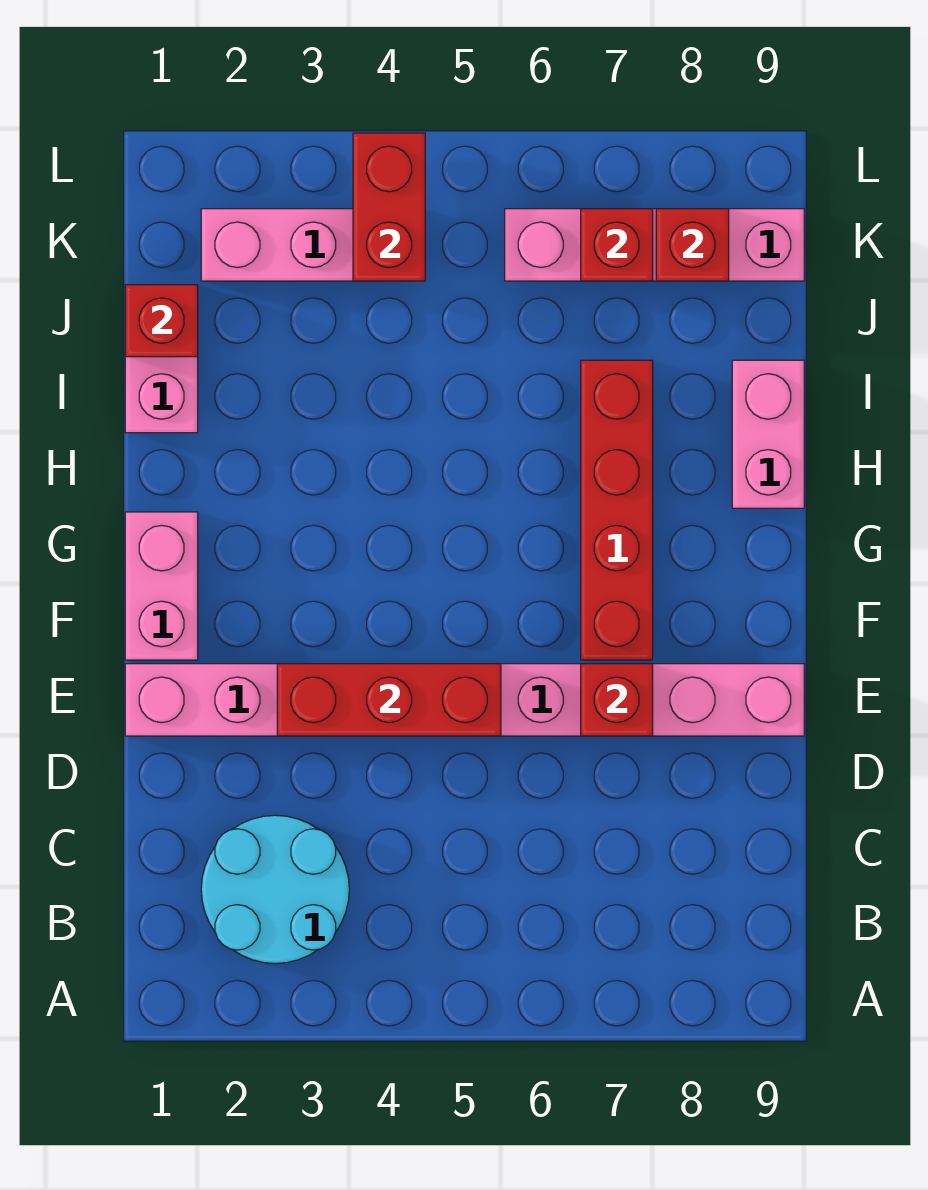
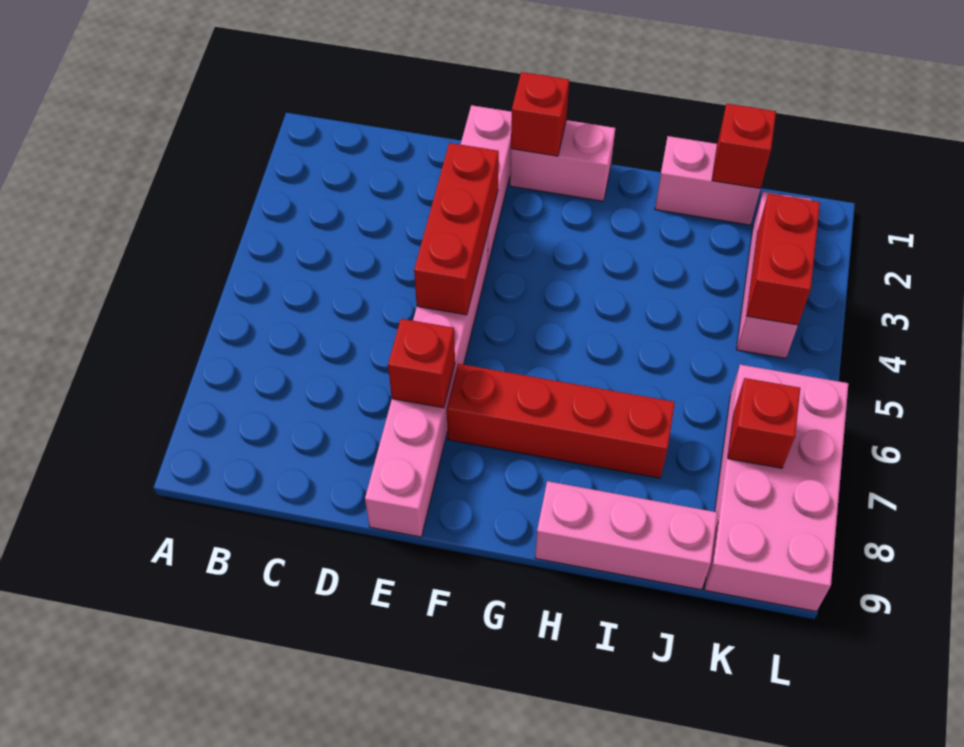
cyan 2x2 round brick [201,815,349,963] -> none
pink 1x2 brick [732,360,804,508] -> pink 1x3 brick [535,481,717,590]
red 1x2 brick [353,133,425,281] -> red 1x2 brick turned to [746,194,820,325]
pink 1x4 brick [505,209,804,281] -> pink 2x4 brick [704,365,848,611]
red 1x1 brick [656,209,729,281] -> red 1x1 brick moved to [511,72,569,156]

